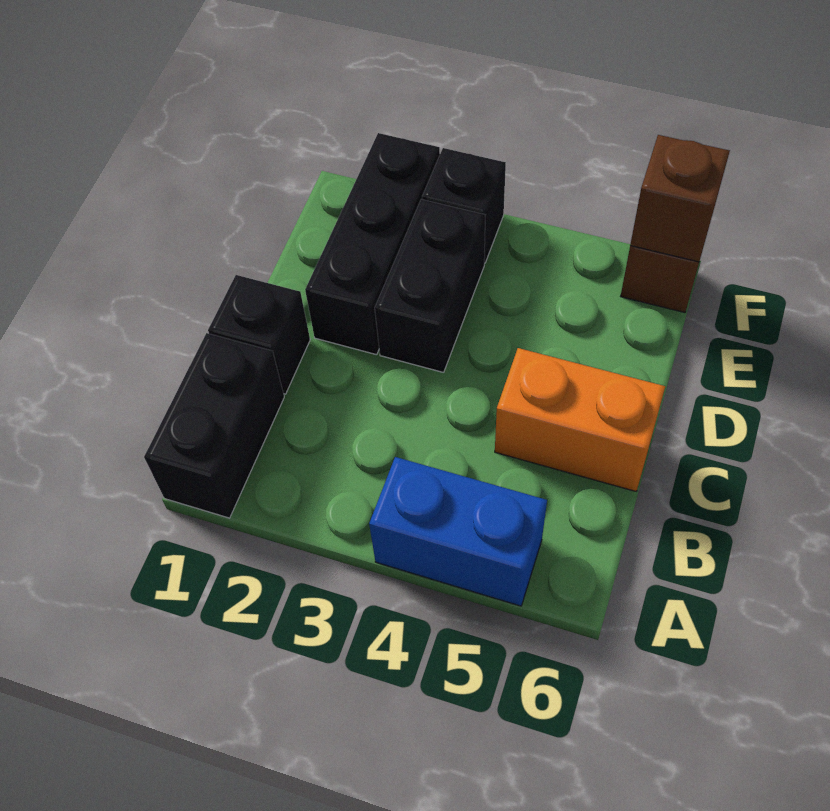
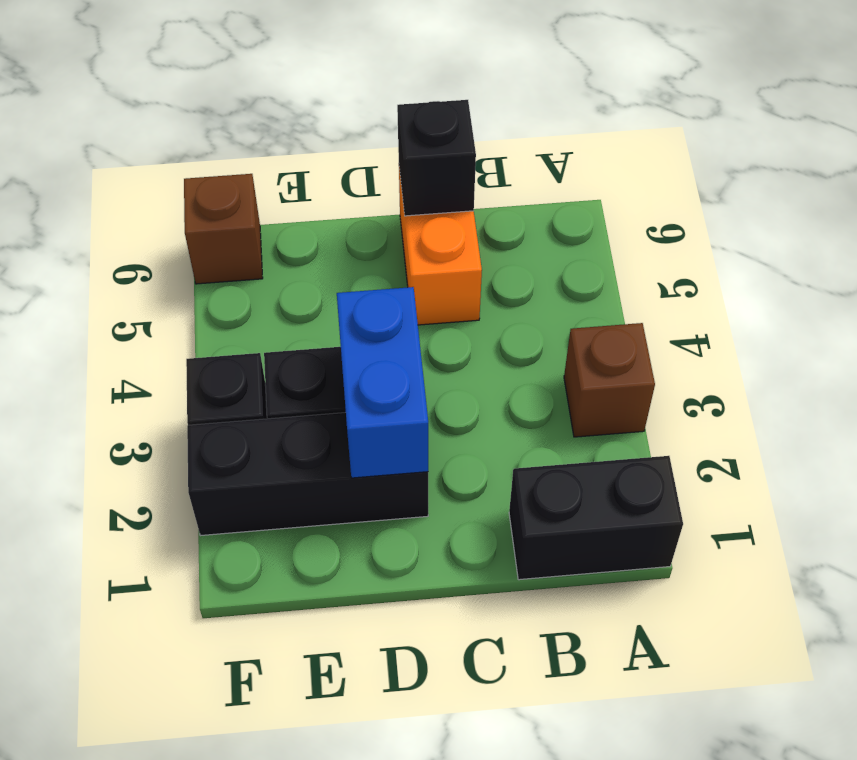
blue 1x2 brick [369,457,547,606] -> blue 1x2 brick moved to [337,287,428,478]
black 1x1 brick [208,275,310,394] -> black 1x1 brick moved to [397,100,476,216]
brown 1x1 brick [630,135,730,262] -> brown 1x1 brick moved to [564,323,655,437]

